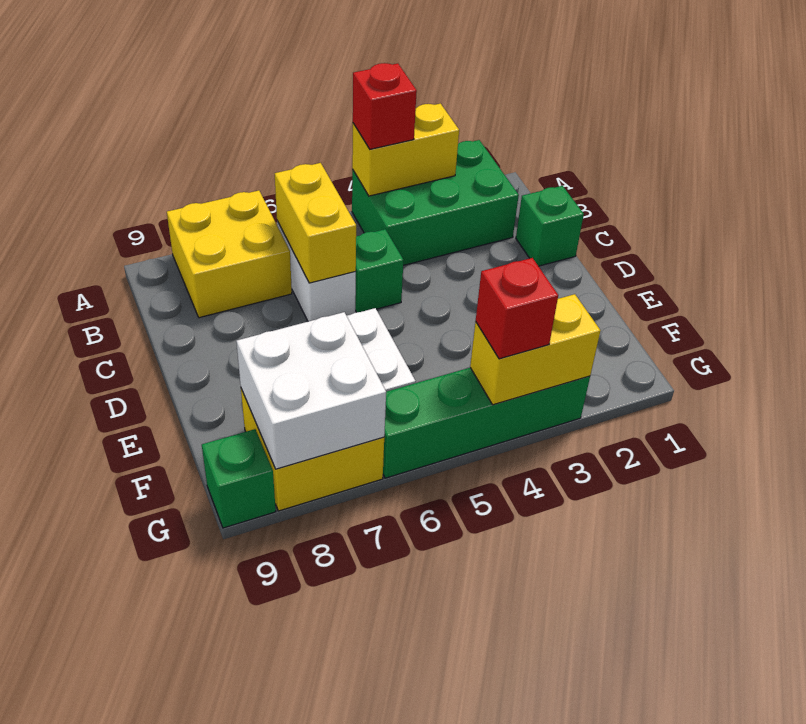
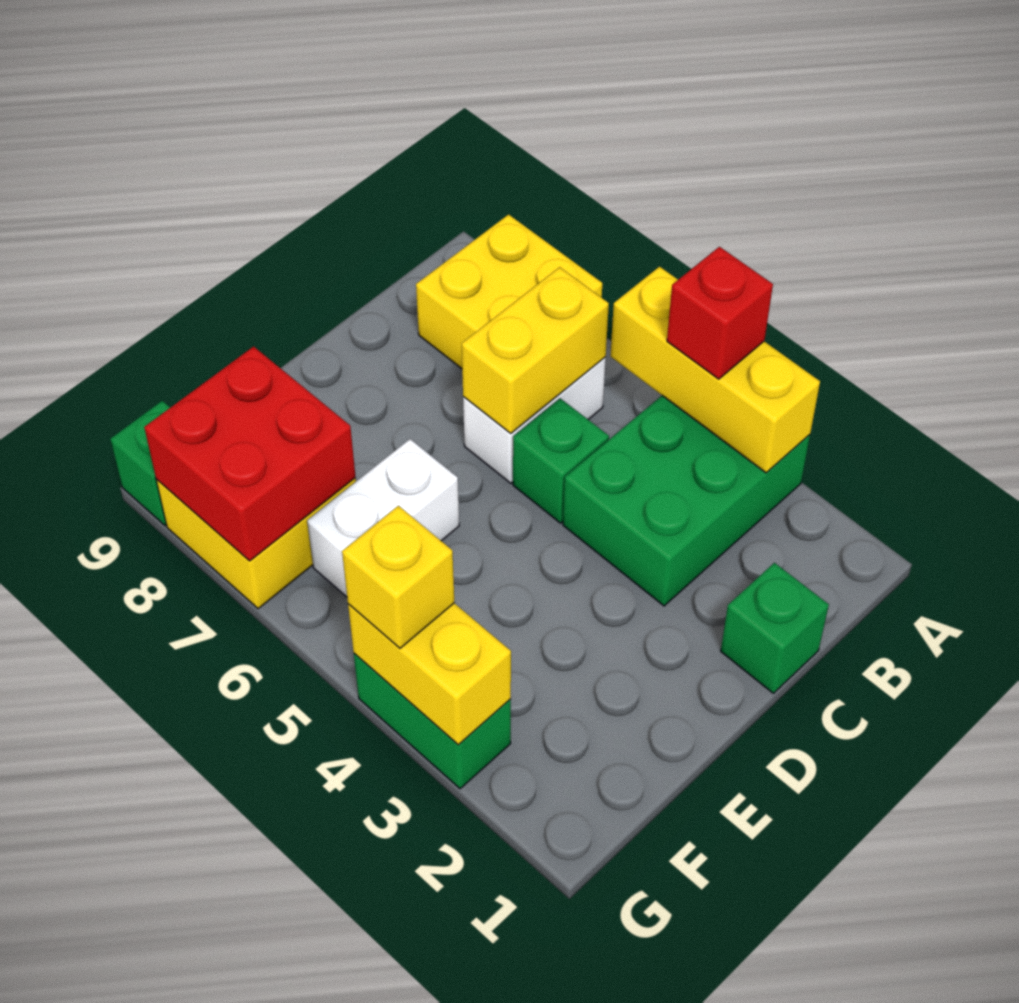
green 2x3 brick [352,140,519,265] -> green 2x3 brick turned to [563,396,810,606]
yellow 1x2 brick [352,103,459,196] -> yellow 1x3 brick [610,267,820,473]
white 2x2 brick [236,312,386,469] -> red 2x2 brick [144,347,356,561]
green 1x4 brick [383,368,590,478] -> green 1x2 brick [354,654,511,789]
red 1x1 brick [476,258,558,359] -> yellow 1x1 brick [342,506,454,648]

